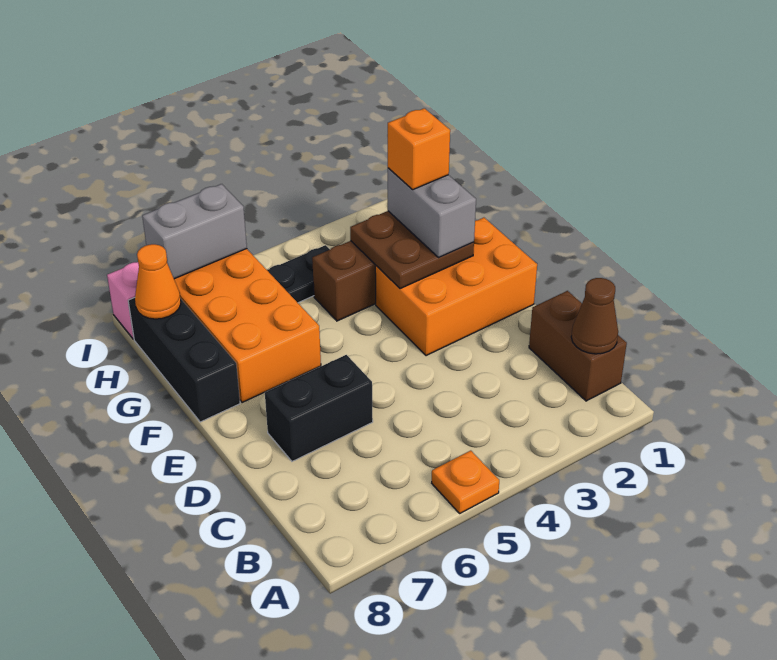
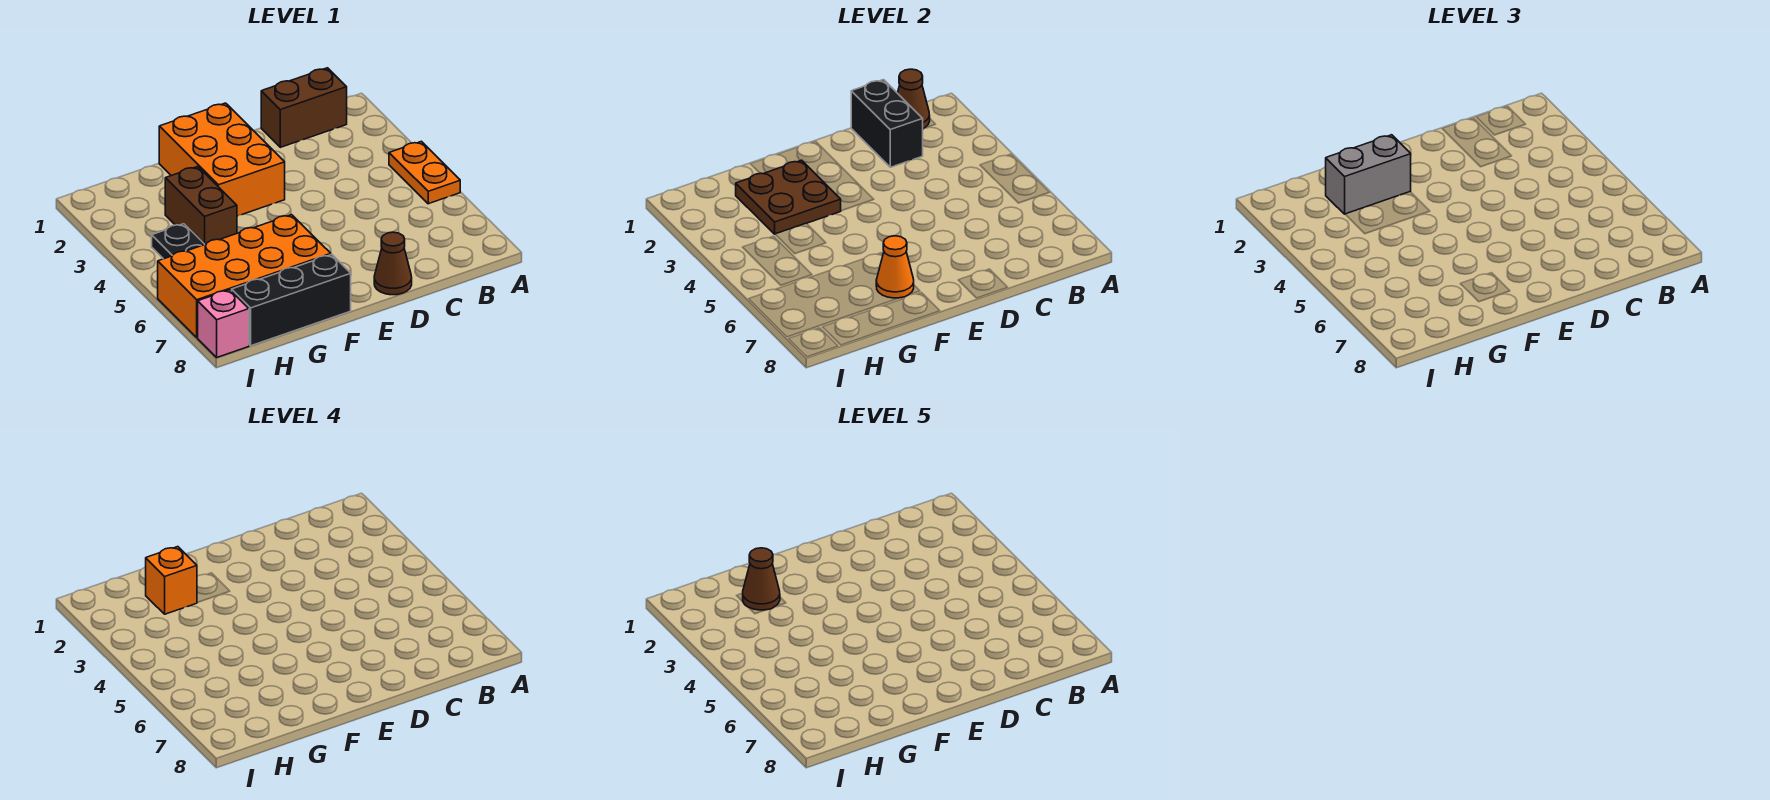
orange 1x1 plate [432,451,499,513] -> orange 1x2 plate [389,141,460,204]
black 1x2 brick [265,355,373,461] -> black 1x2 brick moved to [851,80,923,167]
none -> brown 1x1 cone [374,232,412,295]
none -> brown 1x1 cone [743,548,780,610]
orange 1x1 cone [135,244,181,319] -> orange 1x1 cone moved to [876,236,914,298]
grey 1x2 brick [142,184,247,279] -> none

